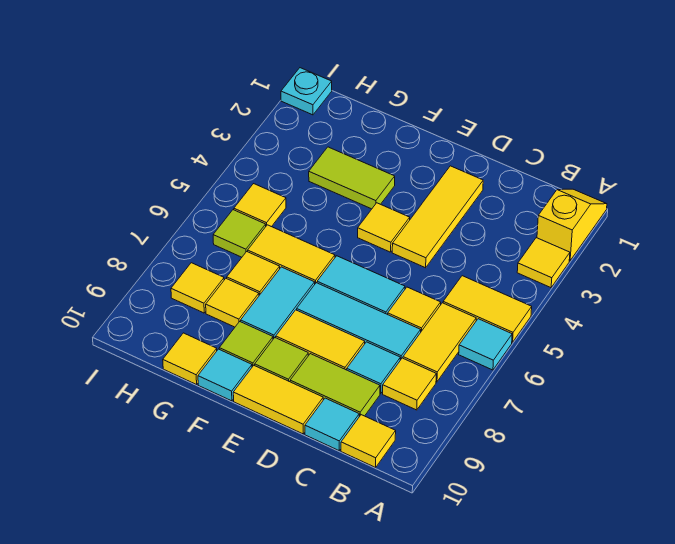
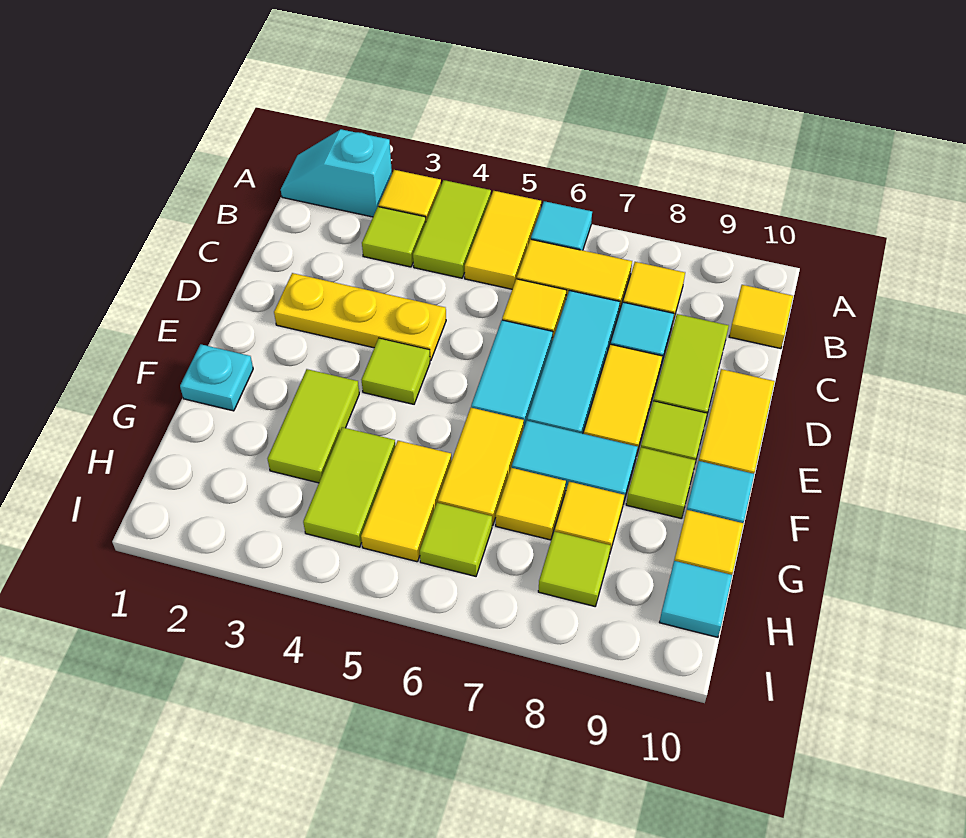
yellow 1x2 slope [537,189,607,261] -> cyan 1x2 slope [281,129,392,217]
none -> lime 1x2 tile [413,180,491,278]
none -> lime 1x1 tile [362,207,426,267]
cyan 1x1 tile [305,398,359,450] -> cyan 1x1 tile moved to [659,561,732,637]
yellow 1x3 tile [392,166,483,268] -> yellow 1x3 plate [274,273,446,361]
yellow 1x1 tile [358,203,410,252] -> lime 1x1 tile [362,338,430,404]
none -> lime 1x2 tile [303,427,395,547]
yellow 1x1 tile [234,184,286,227] -> yellow 1x2 tile [361,441,452,562]
yellow 1x1 tile [171,263,224,313] -> lime 1x1 tile [538,531,611,606]
cyan 1x1 plate [281,68,332,115] -> cyan 1x1 plate moved to [180,344,253,411]

